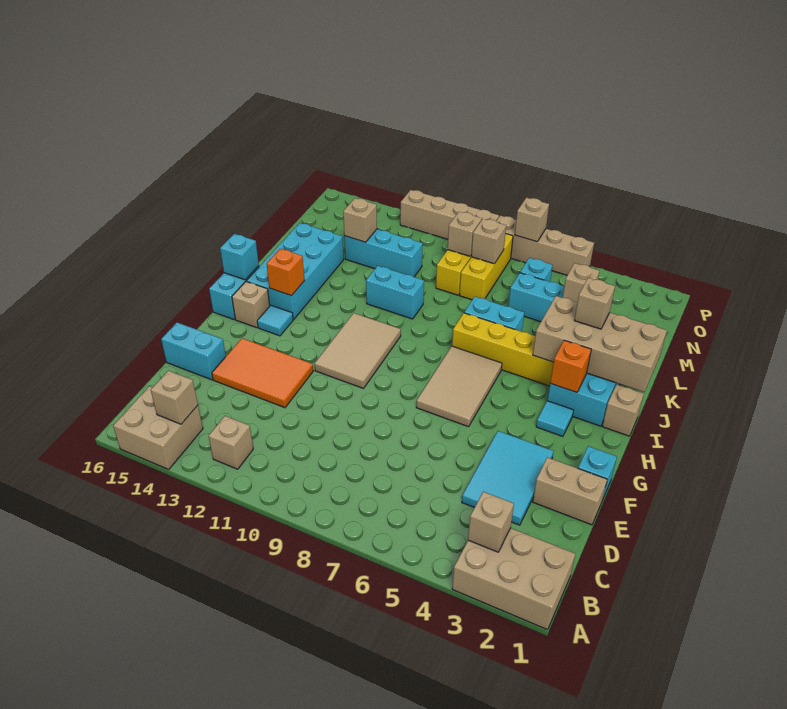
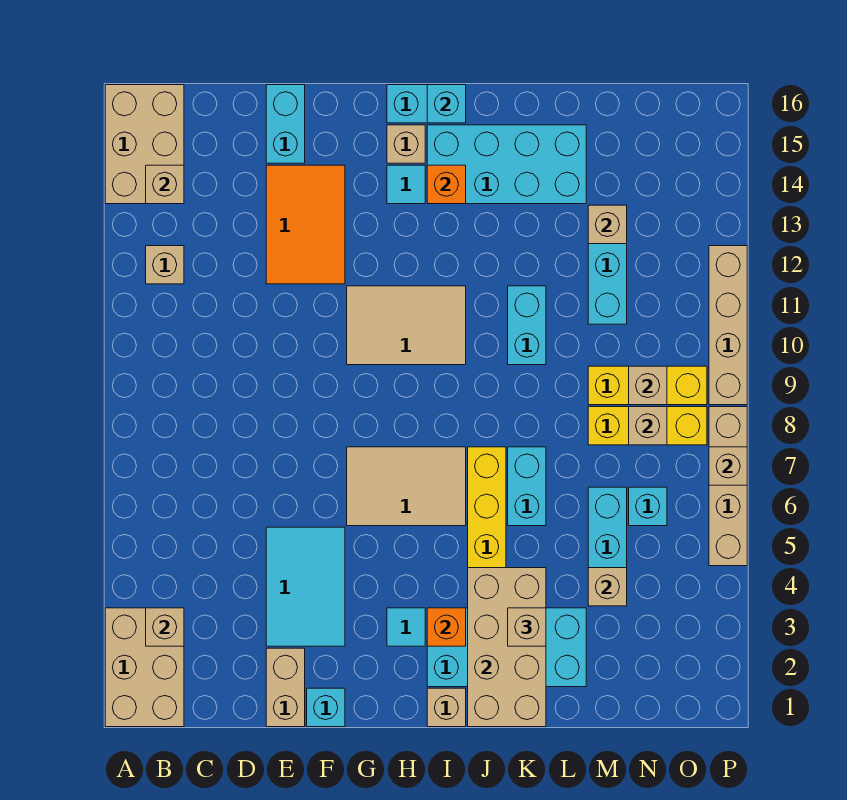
tan 2x2 brick [113,386,203,469] -> tan 2x3 brick [105,85,184,204]
cyan 2x3 tile [462,431,553,525] -> cyan 2x3 tile turned to [266,527,345,646]

